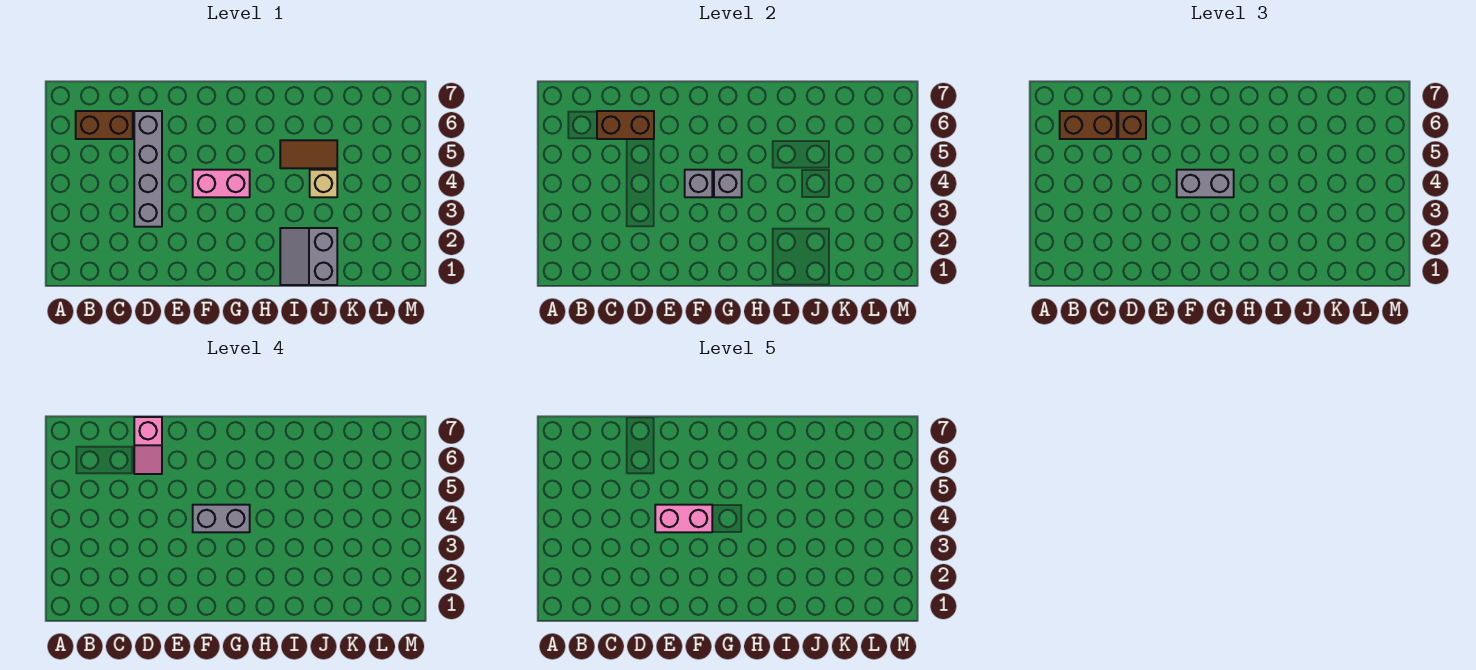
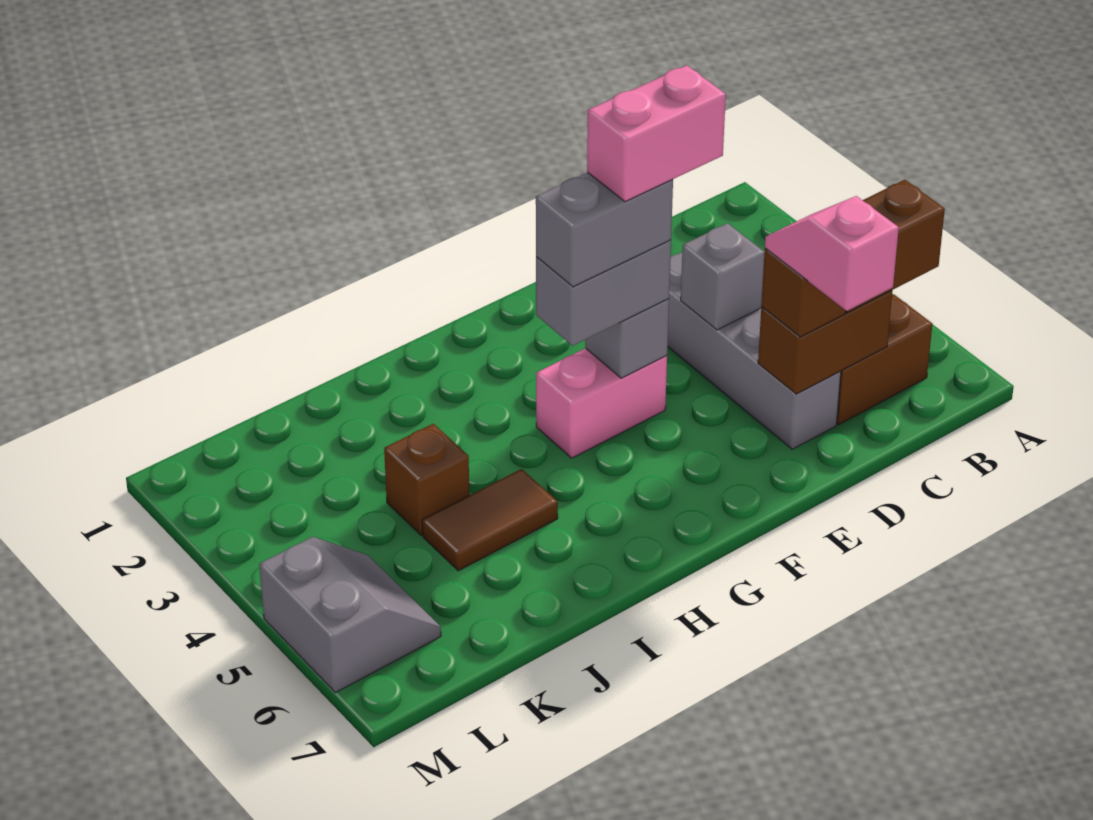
grey 1x1 brick [714,170,742,197] -> grey 1x1 brick moved to [681,223,765,330]
grey 2x2 slope [280,228,337,285] -> grey 2x2 slope moved to [259,537,441,693]
tan 1x1 brick [310,170,337,197] -> brown 1x1 brick [384,424,469,535]

